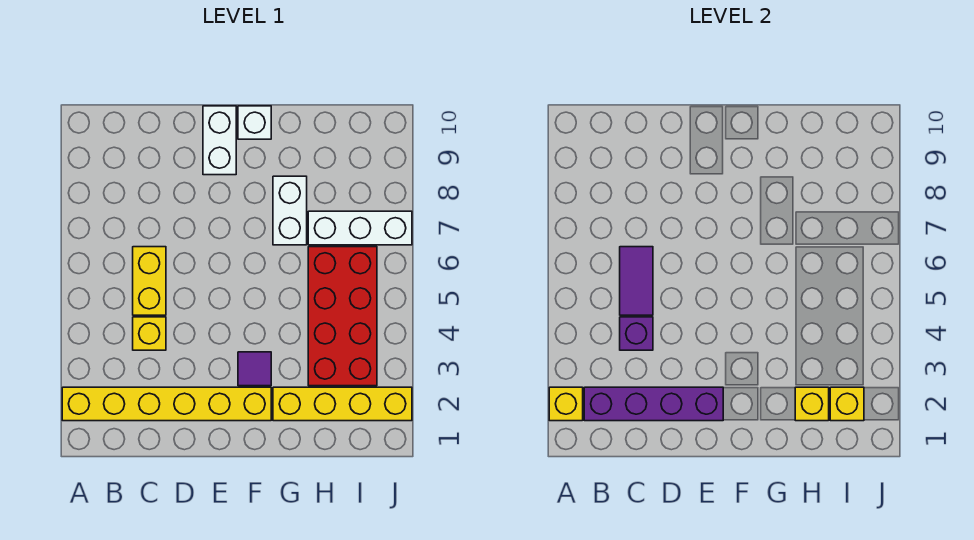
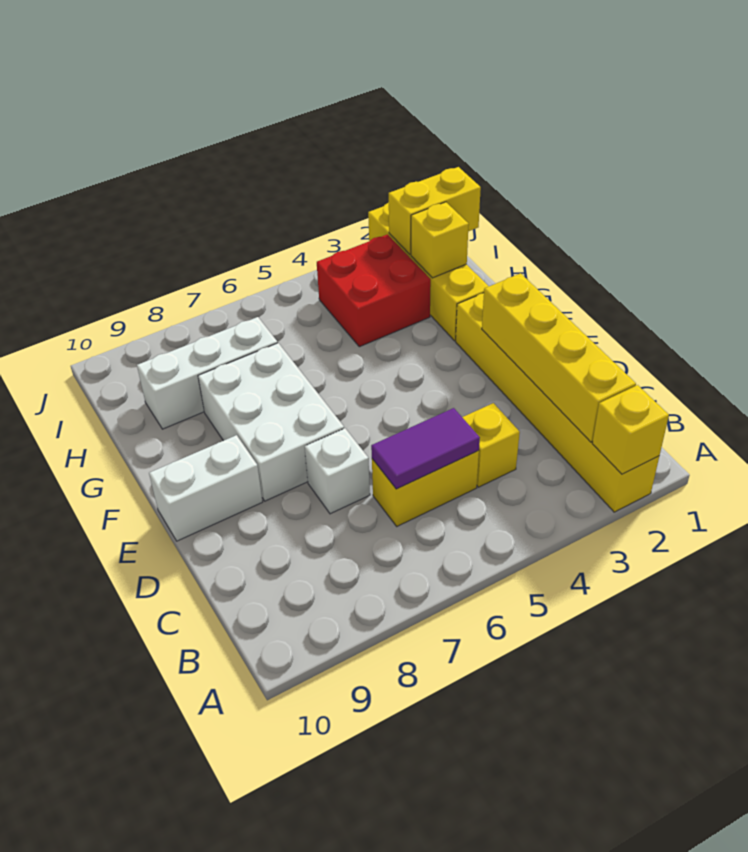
purple 1x4 brick [584,387,723,421] -> yellow 1x4 brick [482,273,636,442]
purple 1x1 brick [620,317,653,350] -> none
purple 1x1 tile [238,352,271,386] -> none
white 1x1 brick [238,106,271,139] -> white 1x1 brick moved to [305,428,370,514]
white 1x2 brick [273,176,307,245] -> white 2x3 brick [198,343,344,501]
red 2x4 brick [308,247,377,386] -> red 2x2 brick [317,234,431,347]
white 1x3 brick [308,211,412,245] -> white 1x3 brick turned to [137,317,277,429]
yellow 1x1 brick [830,387,864,421] -> yellow 1x2 brick [389,167,481,254]

